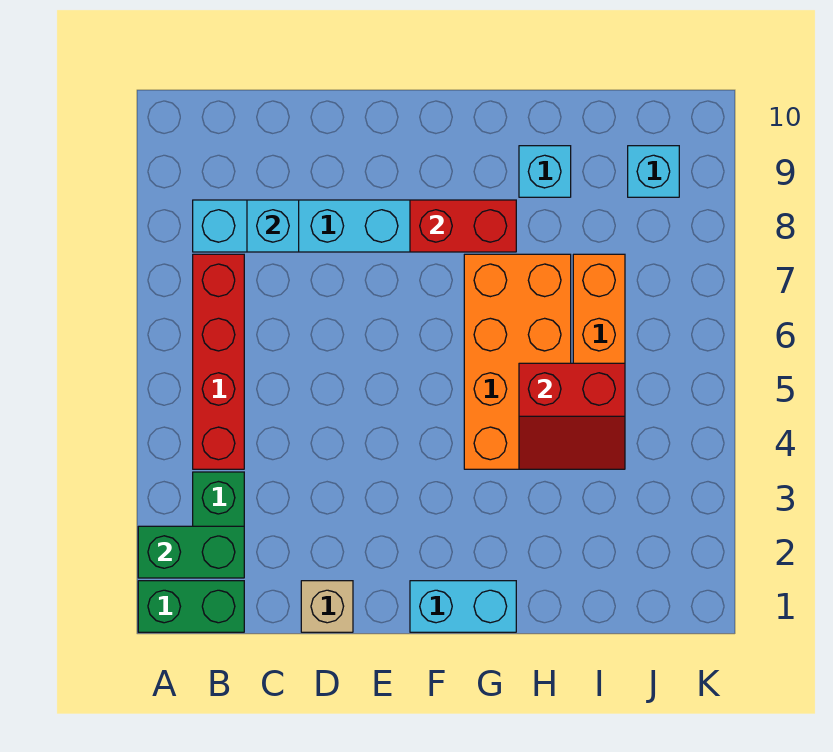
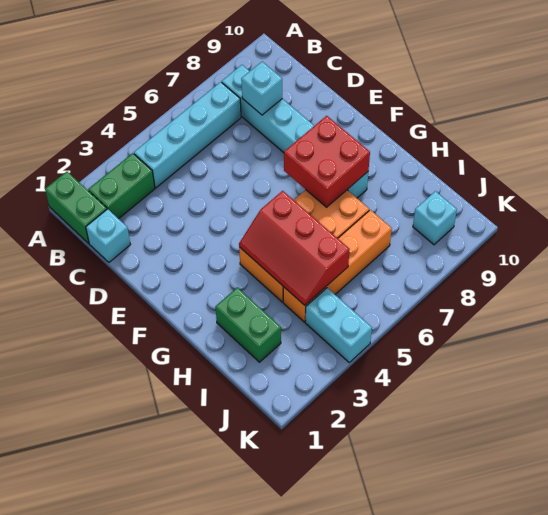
green 1x2 brick [138,526,244,578] -> green 1x2 brick moved to [215,287,281,362]
red 1x4 brick [193,254,244,469] -> cyan 1x4 brick [134,82,241,188]
tan 1x1 brick [301,581,353,632] -> none
cyan 1x2 brick [410,581,516,632] -> cyan 1x2 brick moved to [305,288,372,362]
red 1x2 brick [410,200,516,252] -> red 2x2 brick [284,116,370,207]
red 2x2 slope [519,363,625,469] -> red 2x3 slope [239,191,350,305]
cyan 1x1 brick [519,146,571,197] -> cyan 1x1 brick moved to [86,209,130,262]

